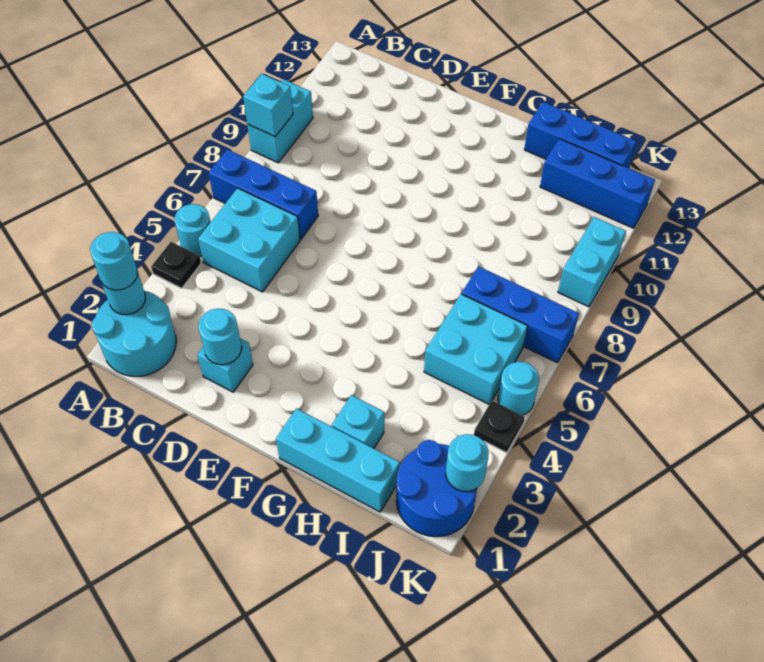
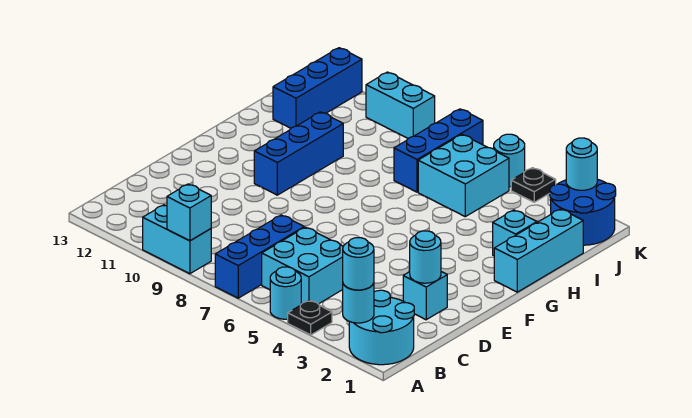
blue 1x3 brick [524,102,636,168] -> blue 1x3 brick moved to [254,112,343,195]

